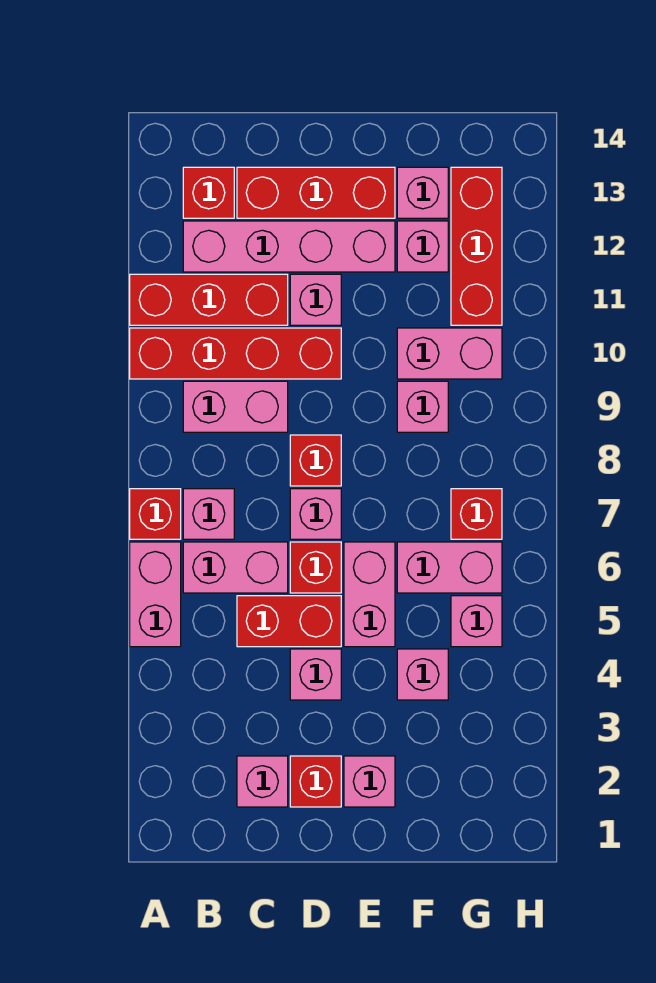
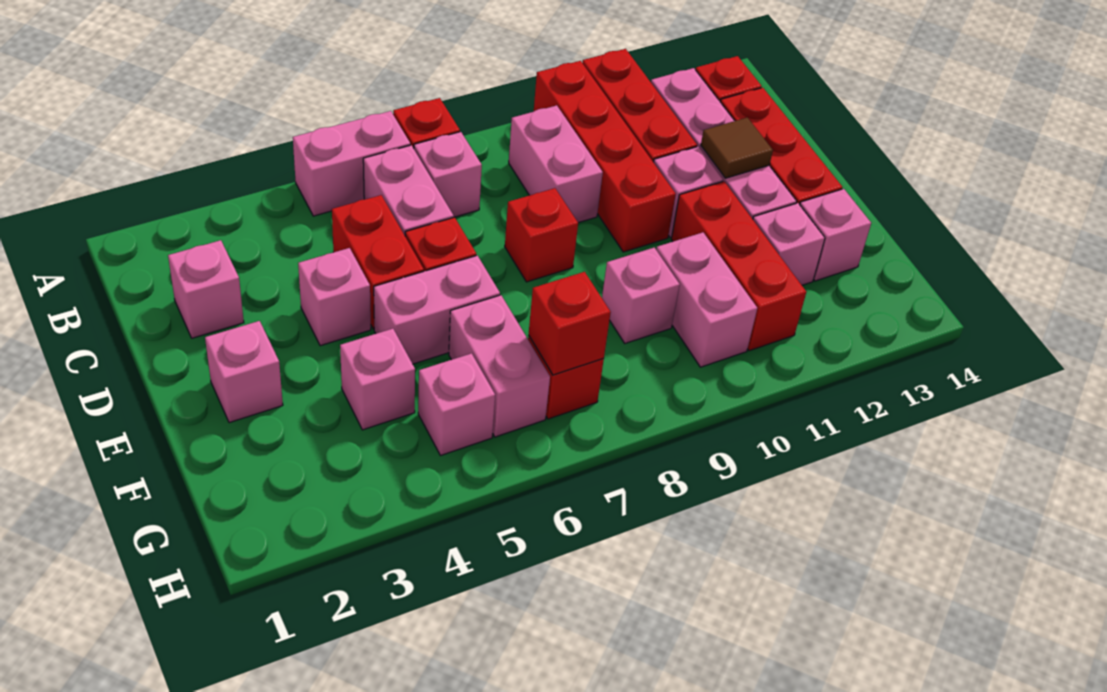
red 1x1 brick [290,756,341,807] -> red 1x1 brick moved to [529,272,611,375]
pink 1x1 brick [290,489,341,539] -> none
none -> brown 1x1 tile [701,118,773,178]
red 1x3 brick [451,167,502,325] -> red 1x3 brick turned to [671,182,806,351]

